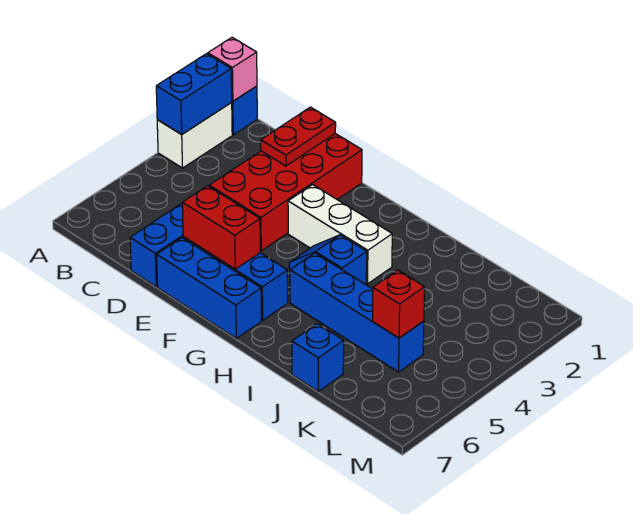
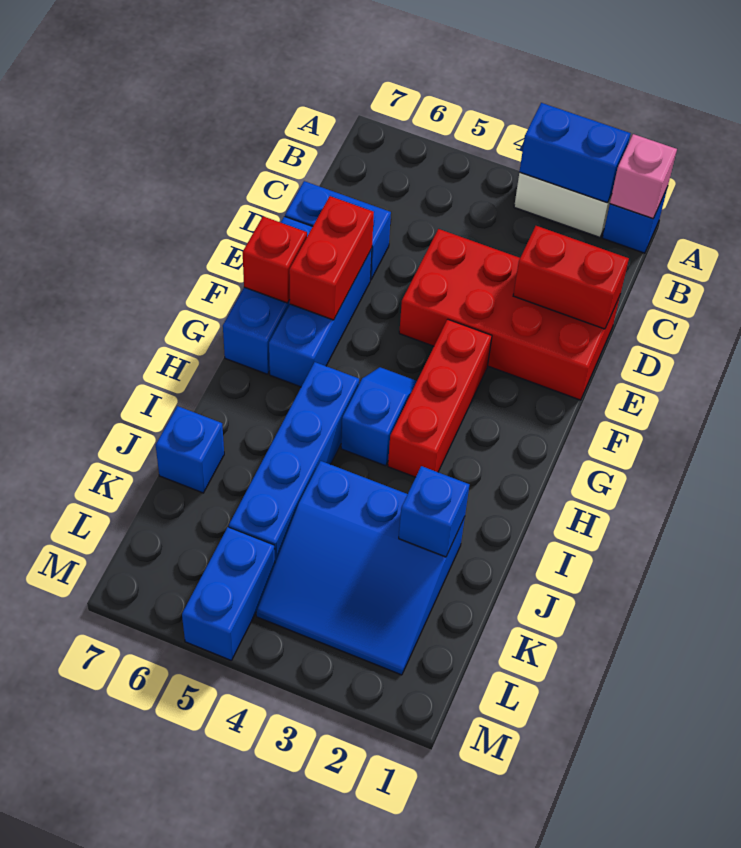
red 1x2 plate [261,107,336,166] -> red 1x2 brick [513,226,629,329]
white 1x3 brick [288,185,392,284] -> red 1x3 brick [388,319,492,477]
none -> blue 3x3 slope [256,461,465,675]
none -> blue 1x1 brick [399,466,470,557]
red 1x1 brick [373,270,425,338] -> red 1x1 brick moved to [243,216,307,303]
none -> blue 1x2 brick [182,527,275,661]

